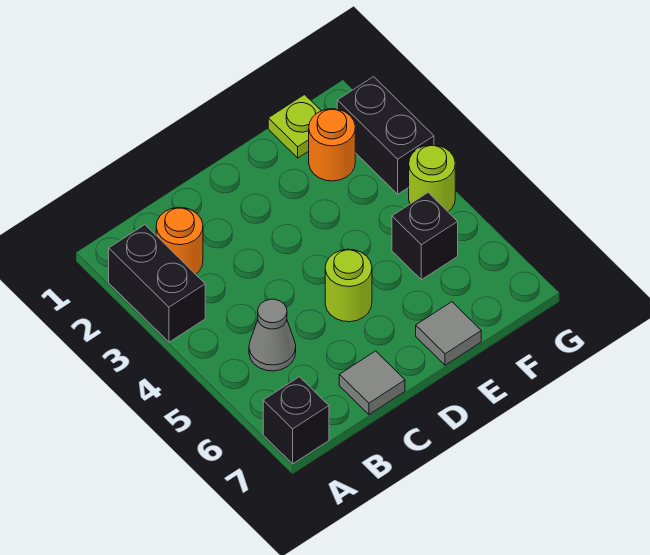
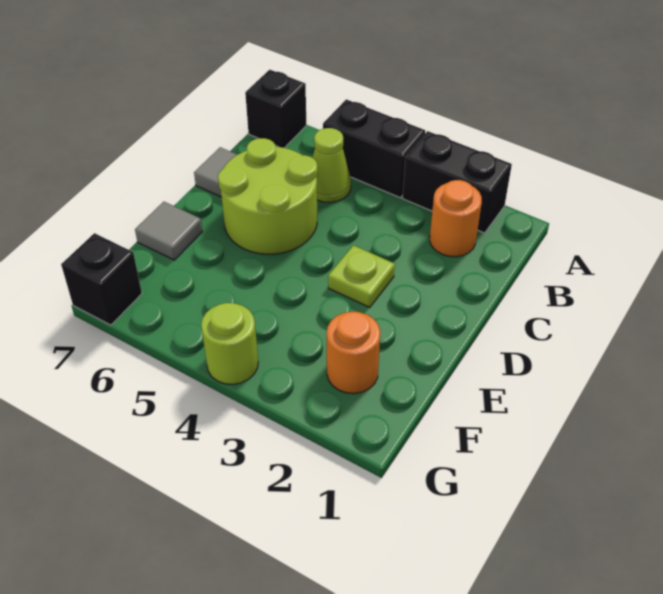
grey 1x1 cone [249,299,296,371] -> lime 1x1 cone [313,128,351,203]
lime 1x1 round brick [325,249,372,322] -> lime 2x2 round brick [218,138,318,254]
lime 1x1 plate [268,95,321,158] -> lime 1x1 plate moved to [328,245,395,308]
black 1x1 brick [392,193,458,280] -> black 1x1 brick moved to [61,233,142,325]
black 1x2 brick [337,77,434,194] -> black 1x2 brick moved to [323,99,425,198]

